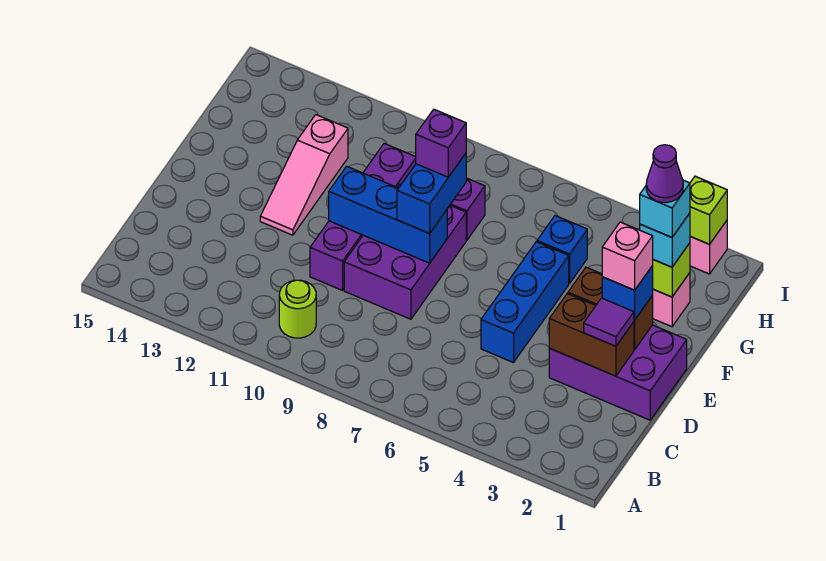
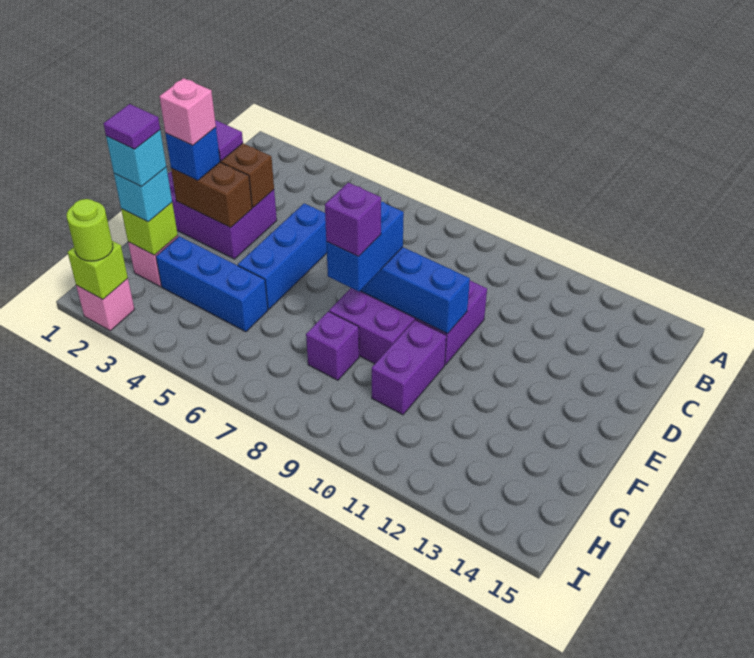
lime 1x1 round brick [279,280,316,338] -> lime 1x1 round brick moved to [67,199,113,261]
pink 1x3 slope [260,115,348,235] -> none
purple 1x1 cone [646,145,683,203] -> purple 1x1 tile [103,104,160,149]
blue 1x1 brick [537,216,587,283] -> blue 1x3 brick [156,236,268,332]

